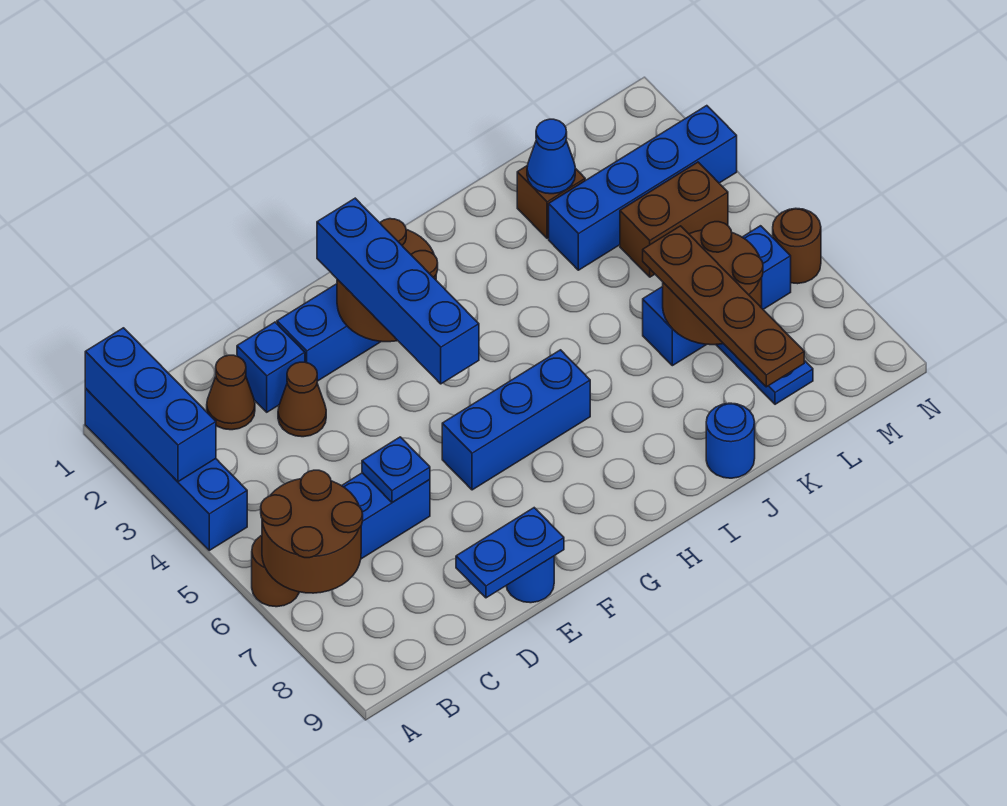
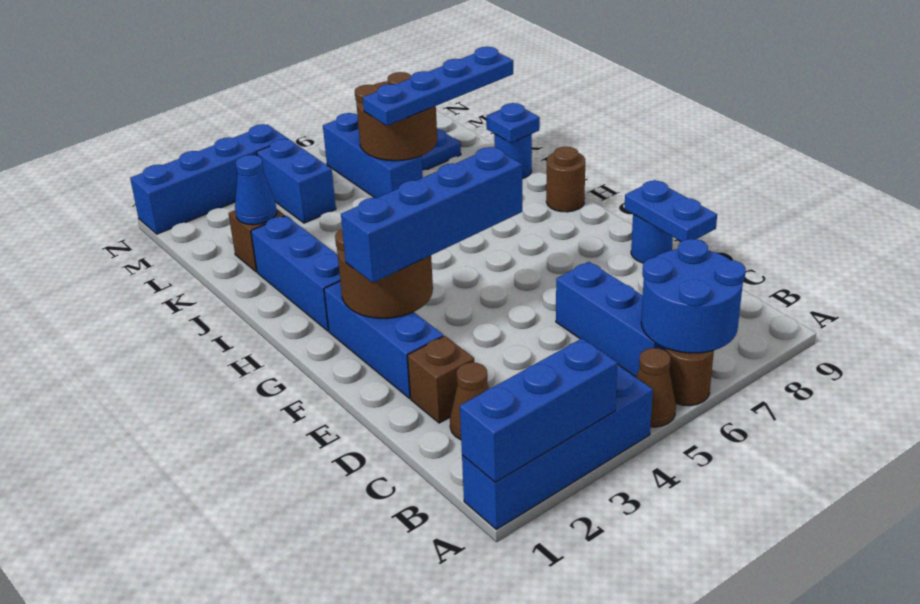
brown 2x2 round brick [261,470,363,593] -> blue 2x2 round brick [641,239,746,353]
blue 1x1 brick [237,322,305,412] -> brown 1x1 brick [408,336,474,423]
brown 1x1 cone [278,362,326,437] -> brown 1x1 cone moved to [636,348,676,427]
blue 1x1 plate [362,437,430,503] -> blue 1x1 plate moved to [486,103,540,143]
blue 1x3 brick [442,350,590,490] -> blue 1x3 brick moved to [251,216,340,331]
blue 1x4 brick [549,106,737,270] -> blue 1x4 brick turned to [130,124,287,234]
brown 1x4 plate [643,226,804,387] -> blue 1x4 plate [363,47,513,126]
brown 1x2 brick [620,162,728,277] -> blue 1x2 brick [257,139,336,223]
brown 1x1 round brick [773,208,821,284] -> brown 1x1 round brick moved to [546,147,585,212]

